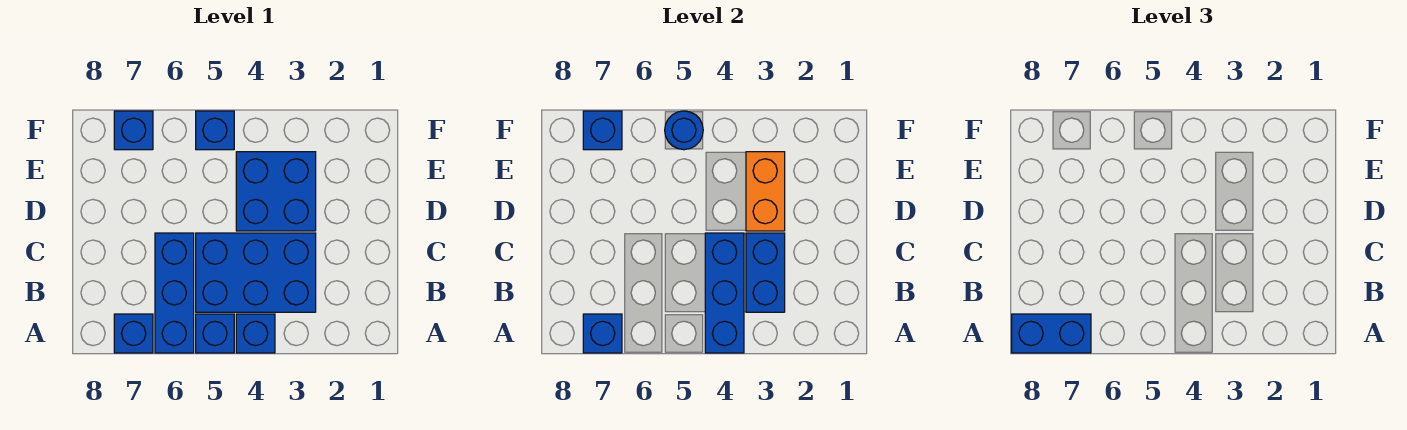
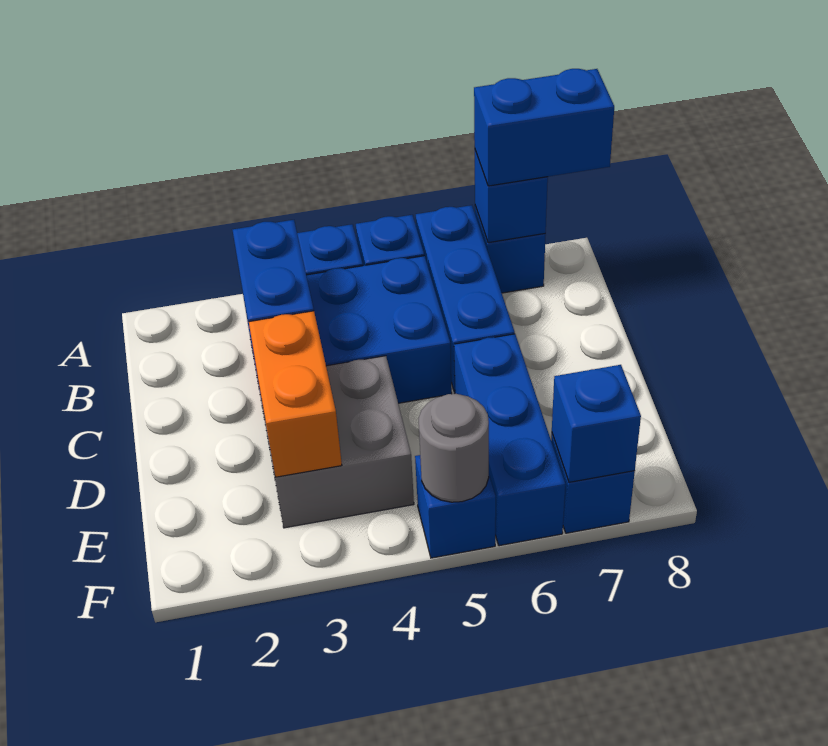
blue 1x3 brick [705,233,744,353] -> blue 1x3 brick moved to [454,334,565,546]
blue 2x2 brick [236,152,316,231] -> grey 2x2 brick [260,356,414,528]
blue 1x1 round brick [665,111,703,150] -> grey 1x1 round brick [419,394,489,502]

